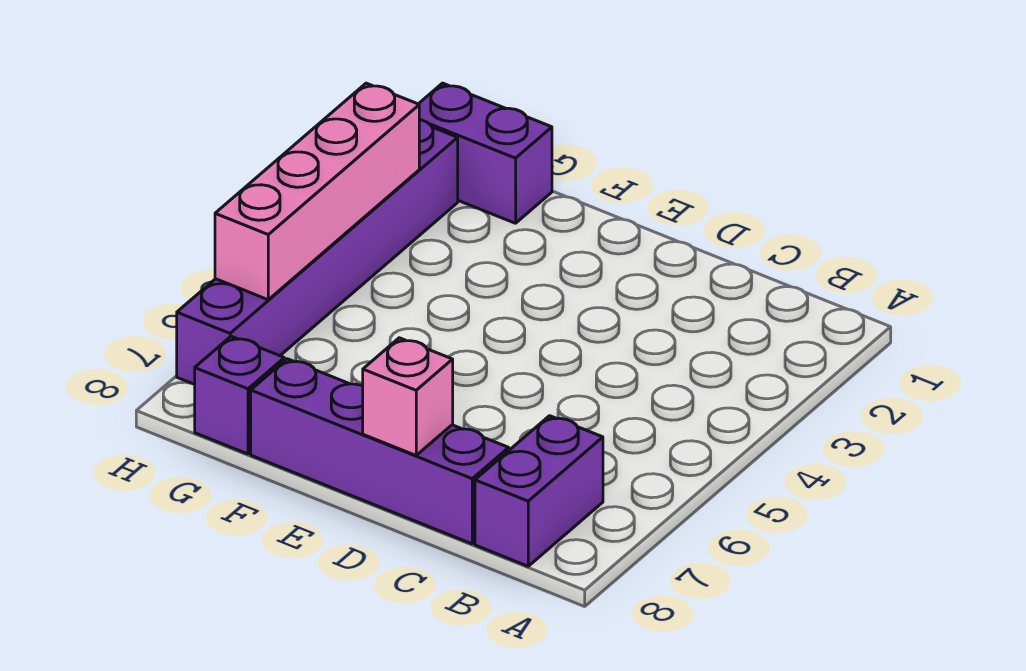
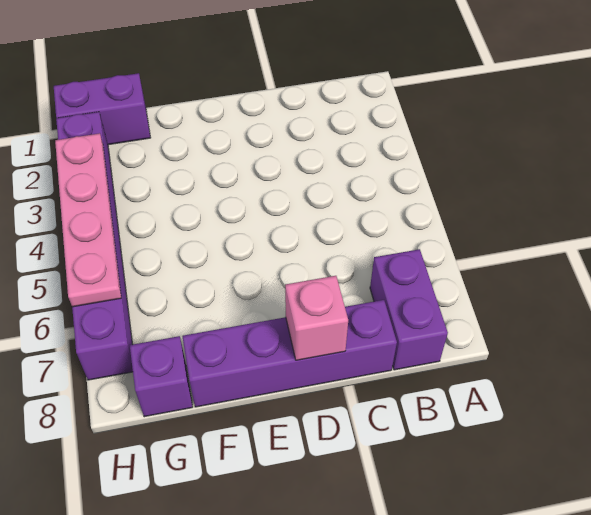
pink 1x4 brick [215,83,419,300] -> pink 1x4 plate [55,133,121,307]

